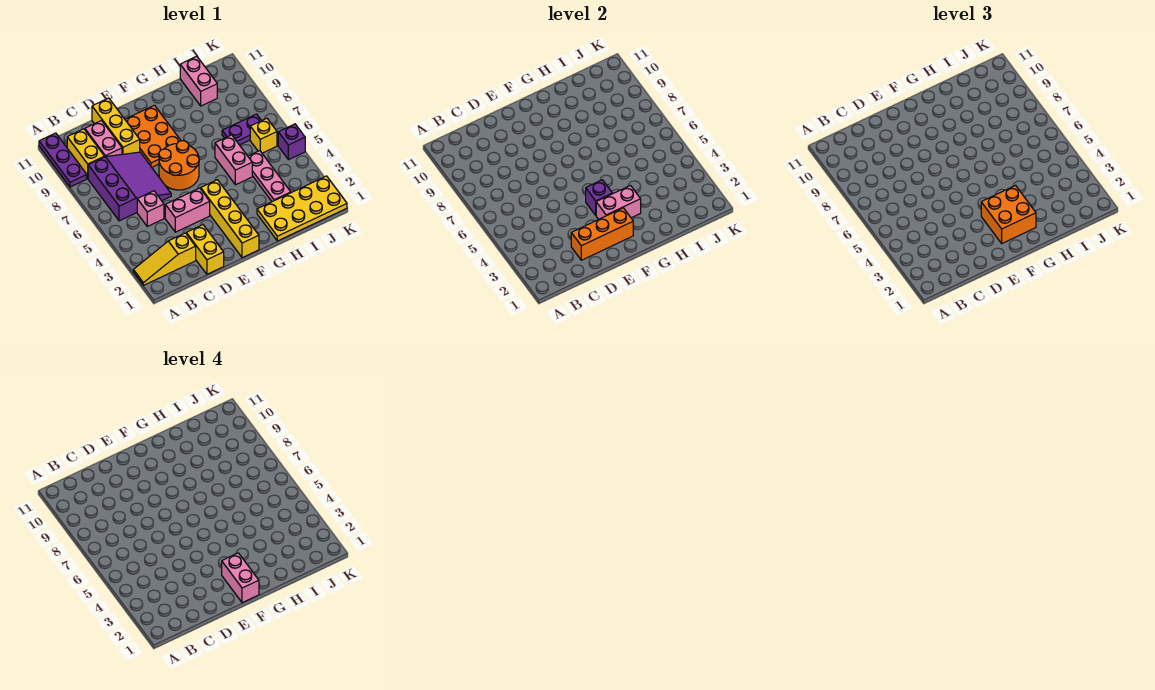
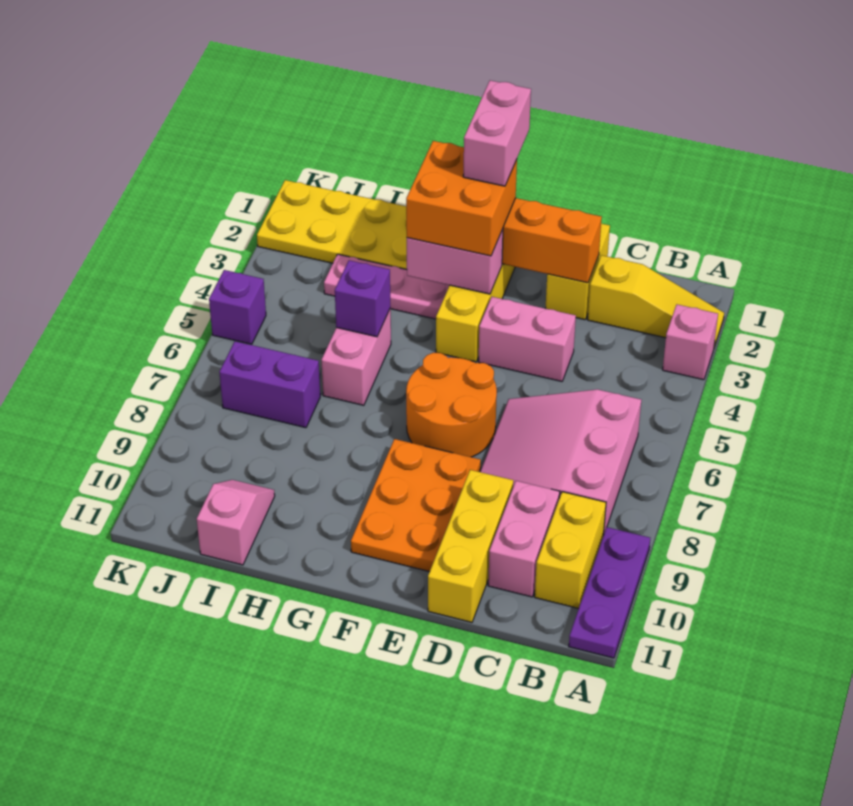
purple 3x3 slope [88,152,171,221] -> pink 3x3 slope [480,389,641,533]
pink 1x1 brick [137,191,164,226] -> pink 1x1 brick moved to [663,305,718,380]
purple 1x1 brick [586,180,612,215] -> purple 1x1 brick moved to [335,260,390,337]
pink 1x3 plate [248,151,291,202] -> pink 1x3 plate turned to [324,254,449,319]
purple 1x2 plate [222,114,261,145] -> purple 1x2 brick [219,341,320,428]
pink 1x2 brick [180,56,217,106] -> pink 1x2 slope [197,480,275,565]
yellow 1x1 brick [250,118,277,153] -> none

